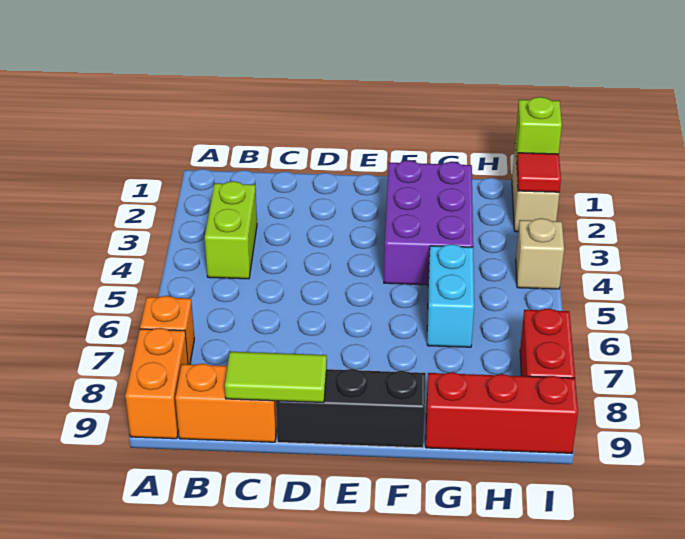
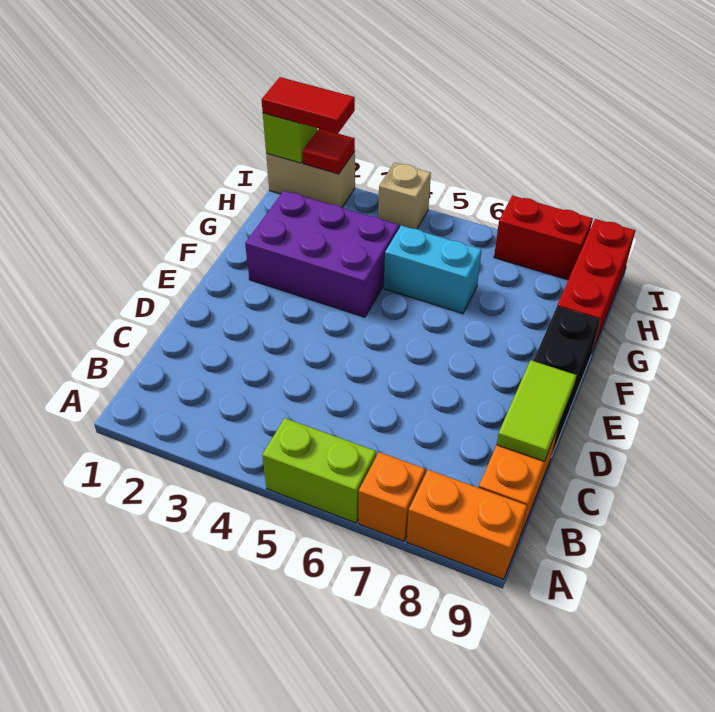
lime 1x2 brick [205,181,257,279] -> lime 1x2 brick moved to [262,418,376,523]
none -> red 1x2 tile [262,77,355,134]

